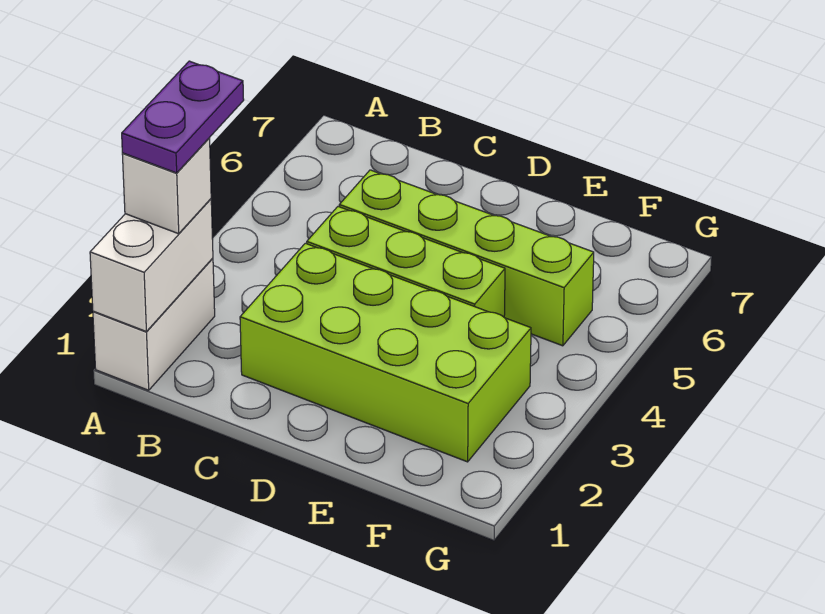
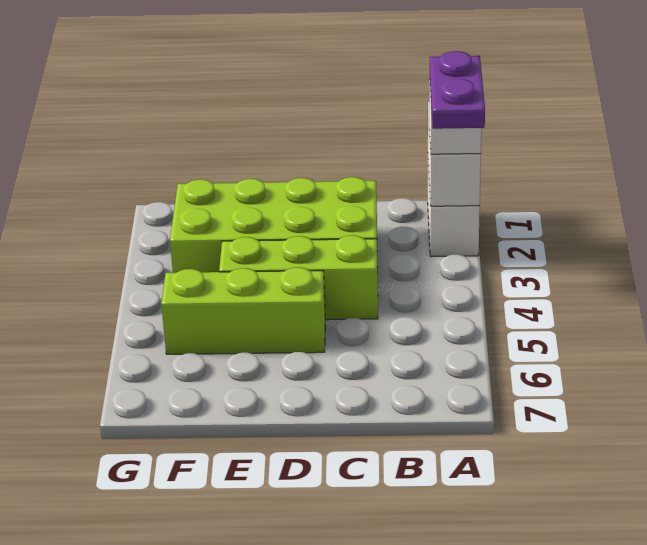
lime 1x4 brick [339,170,594,346] -> lime 1x3 brick [161,267,325,354]

